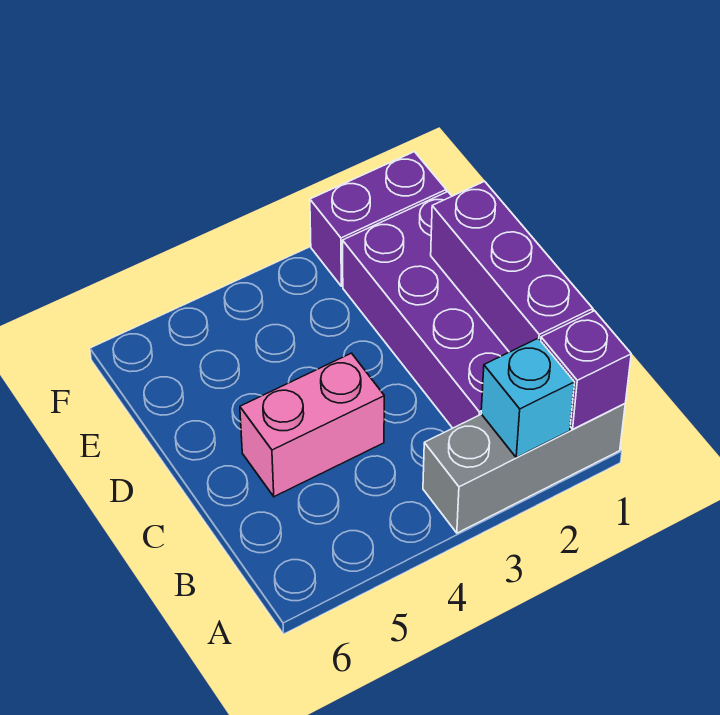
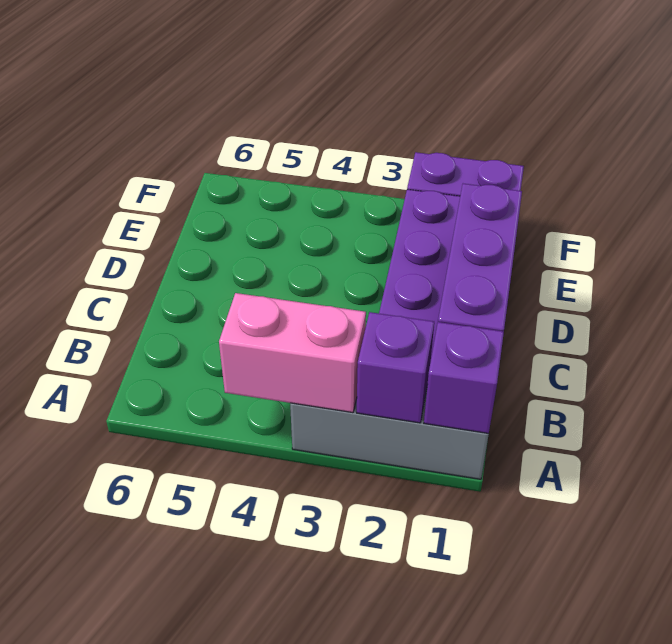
cyan 1x1 brick [481,338,575,458] -> purple 1x1 brick [357,312,434,423]
pink 1x2 brick [240,353,384,497] -> pink 1x2 brick moved to [219,293,366,413]

